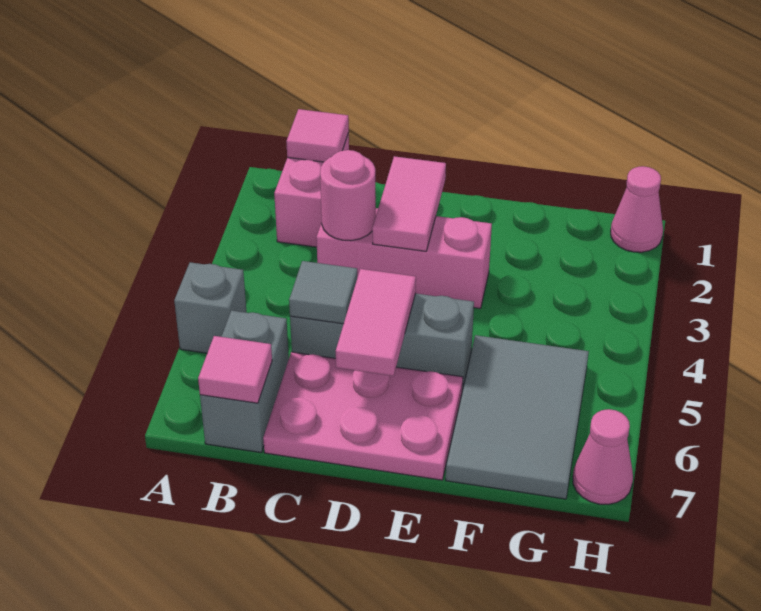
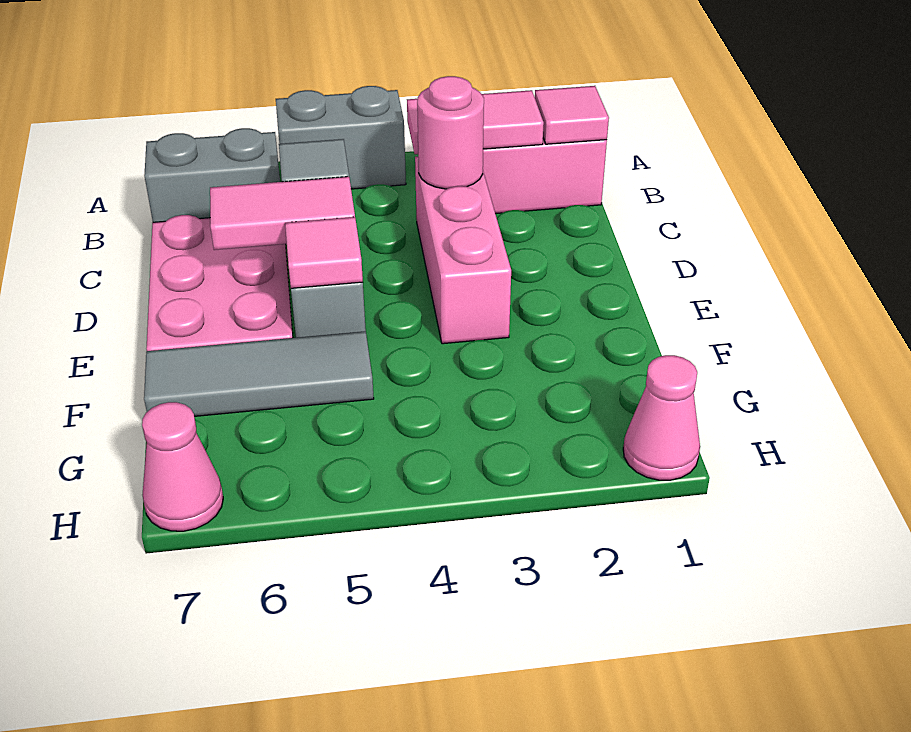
grey 1x1 brick [174,262,247,353] -> grey 1x2 brick [276,86,406,189]
pink 1x1 tile [198,336,272,403] -> pink 1x1 tile moved to [285,217,363,288]
pink 1x2 tile [372,156,446,251] -> pink 1x2 tile moved to [407,90,544,154]
grey 2x3 tile [446,335,589,499] -> grey 1x3 tile [144,331,374,416]

